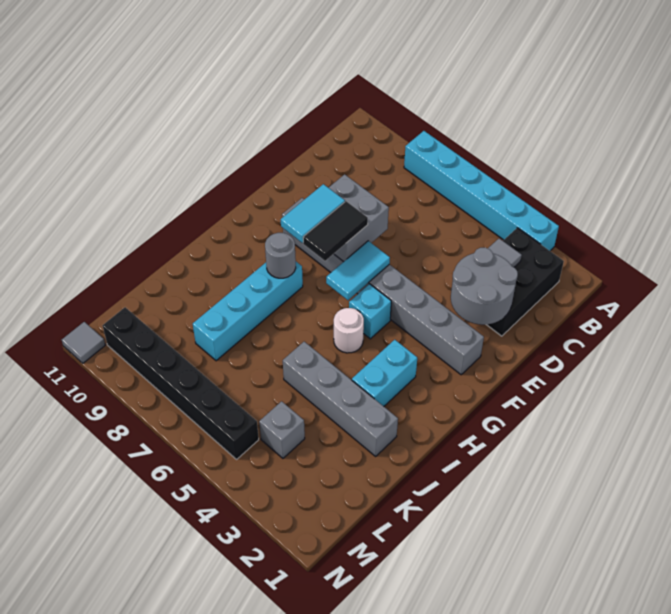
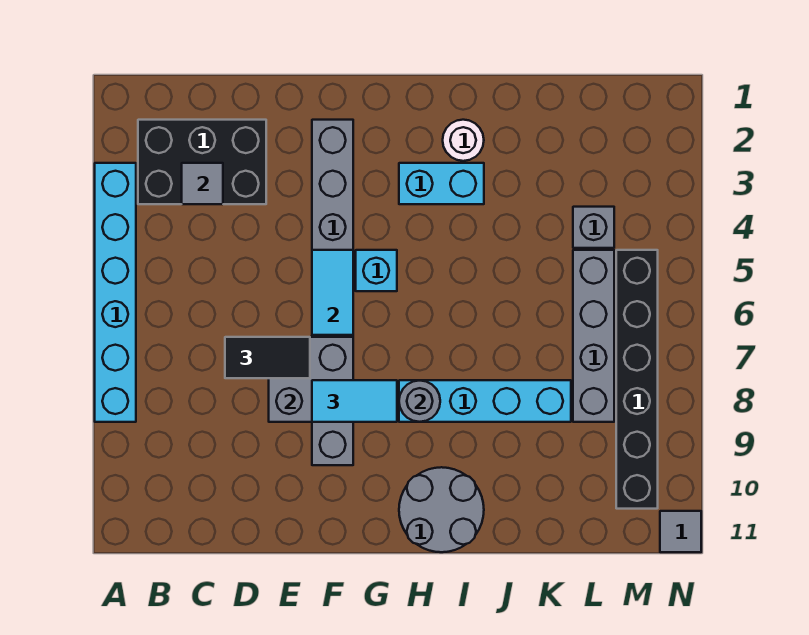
grey 2x2 round brick [451,248,518,325] -> grey 2x2 round brick moved to [399,467,484,552]
cyan 1x2 tile [326,241,390,300] -> cyan 1x2 tile turned to [312,250,353,335]
black 1x2 tile [303,201,368,261] -> black 1x2 tile moved to [225,337,310,378]
white 1x1 round brick [334,308,364,353] -> white 1x1 round brick moved to [443,120,484,161]
grey 1x4 brick [283,342,398,456] -> grey 1x4 brick moved to [573,250,614,422]

